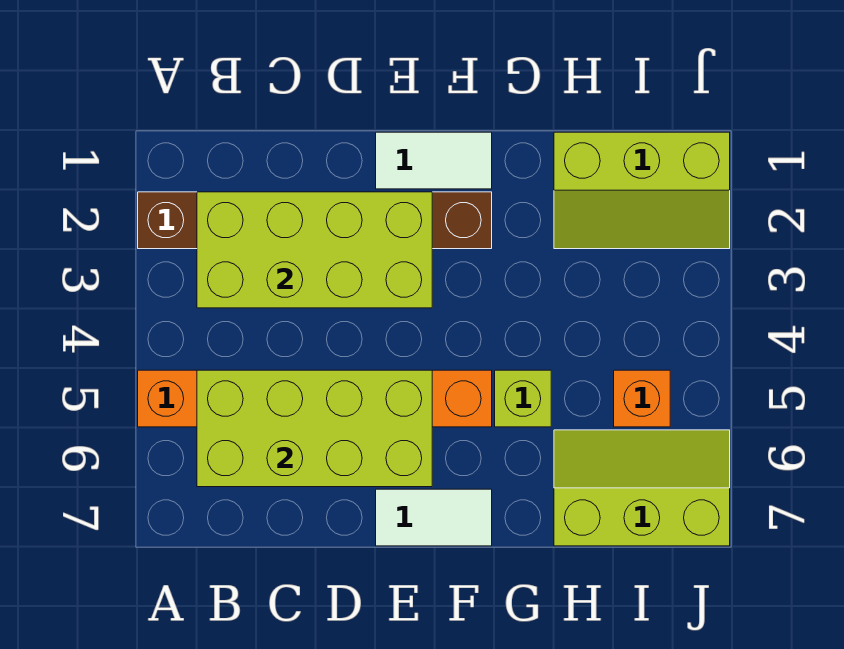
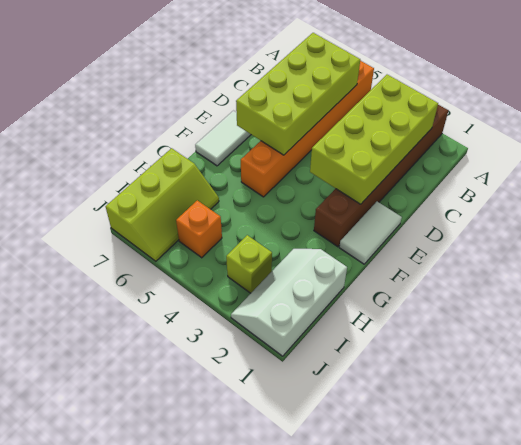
lime 1x1 brick [495,370,551,427] -> lime 1x1 brick moved to [226,235,272,293]
lime 2x3 slope [554,132,730,249] -> white 2x3 slope [231,249,347,356]

